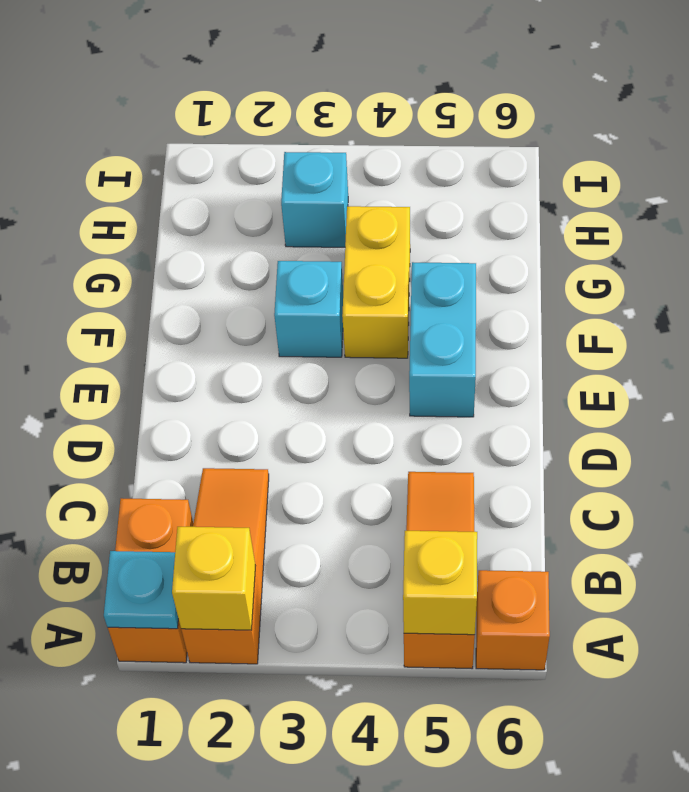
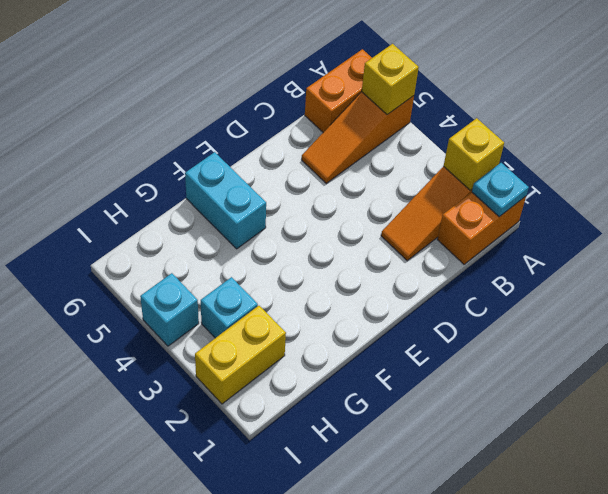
orange 1x1 brick [476,570,550,670] -> orange 1x2 brick [305,49,372,132]
cyan 1x2 brick [409,262,476,417] -> cyan 1x2 brick turned to [185,152,266,249]
cyan 1x1 brick [274,261,343,357] -> cyan 1x1 brick moved to [140,273,199,346]
yellow 1x2 brick [342,206,410,358] -> yellow 1x2 brick moved to [195,306,286,404]

